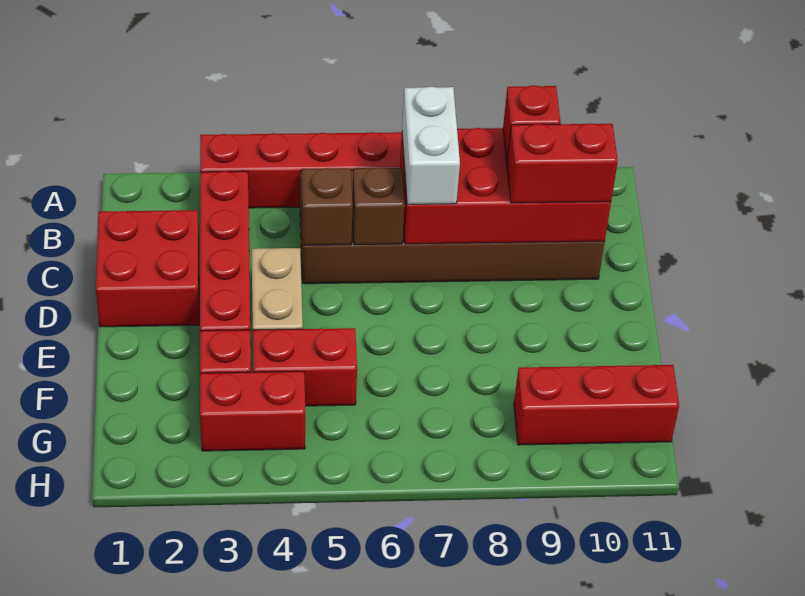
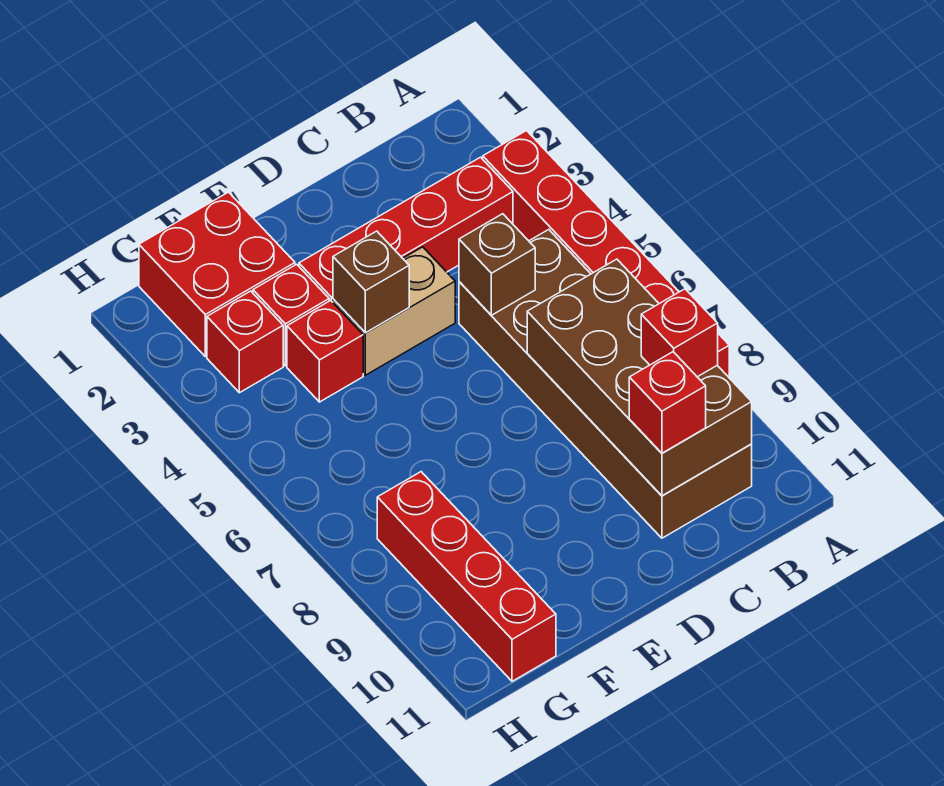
red 2x4 brick [400,128,611,244] -> brown 2x4 brick [527,259,752,496]
white 1x2 brick [402,87,460,204] -> none
red 2x2 brick [96,210,199,327] -> red 2x2 brick moved to [139,192,295,357]
brown 1x1 brick [352,168,405,245] -> brown 1x1 brick moved to [333,231,409,333]
red 1x2 brick [507,123,618,203] -> red 1x1 brick [629,352,706,453]
red 1x2 brick [253,328,357,406] -> red 1x1 brick [287,300,363,402]
red 1x2 brick [200,371,305,451] -> red 1x1 brick [207,291,283,393]
red 1x3 brick [514,365,679,445] -> red 1x4 brick [377,472,556,681]

